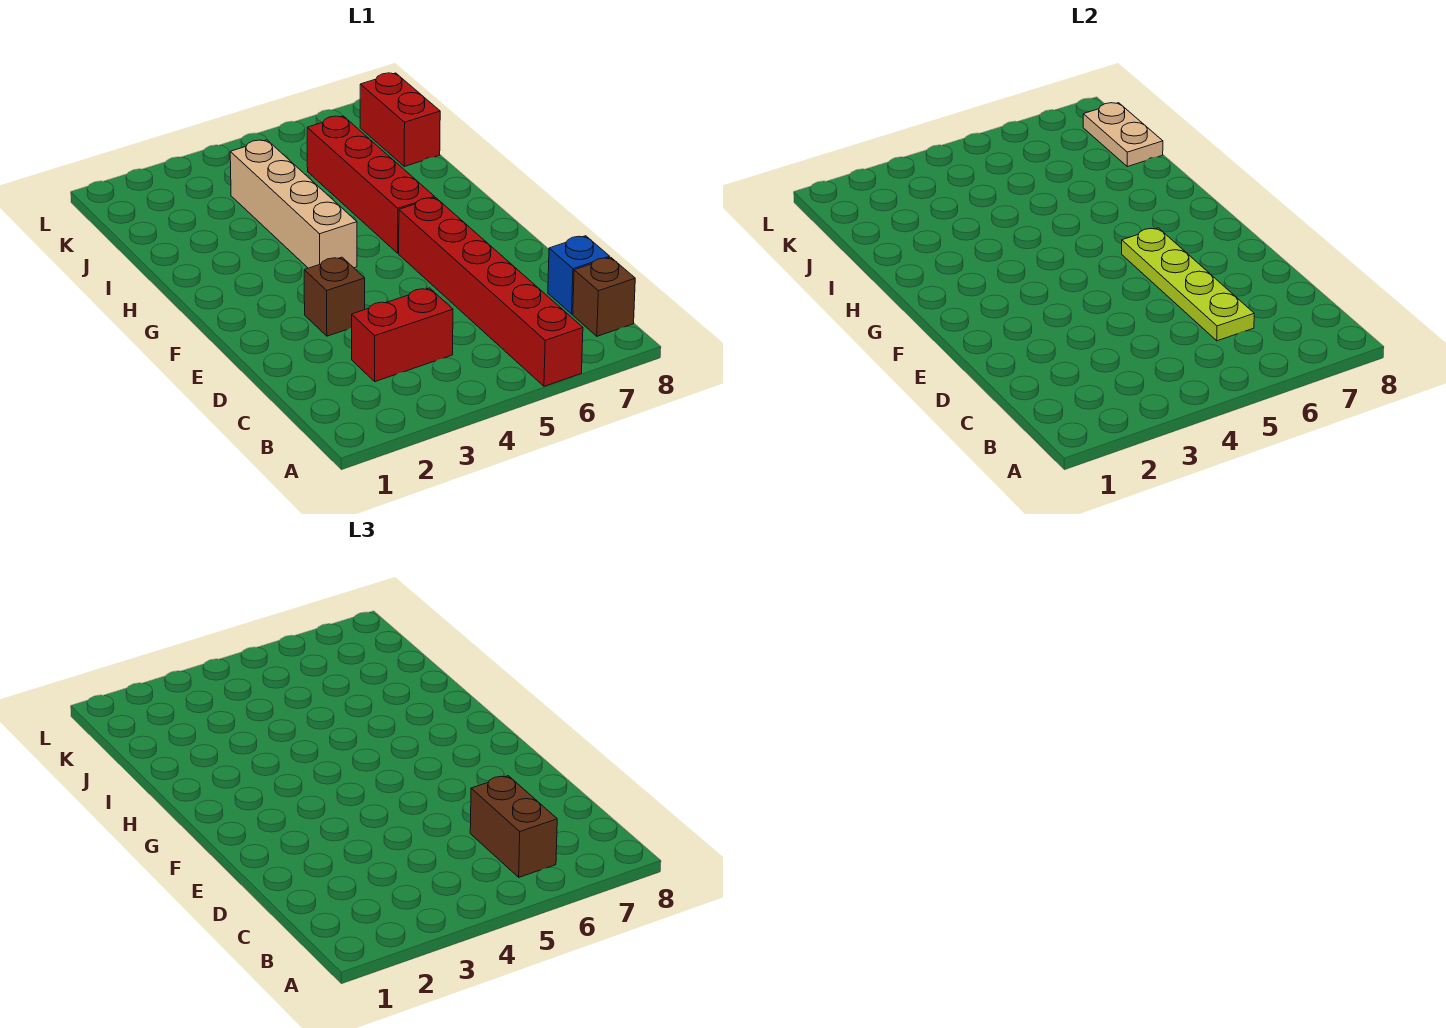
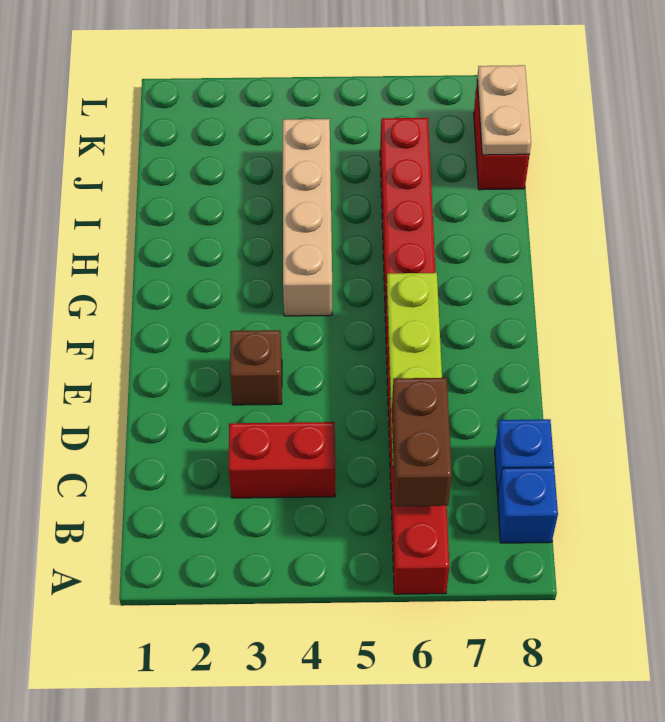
brown 1x1 brick [573,258,635,336] -> blue 1x1 brick [498,467,558,543]

